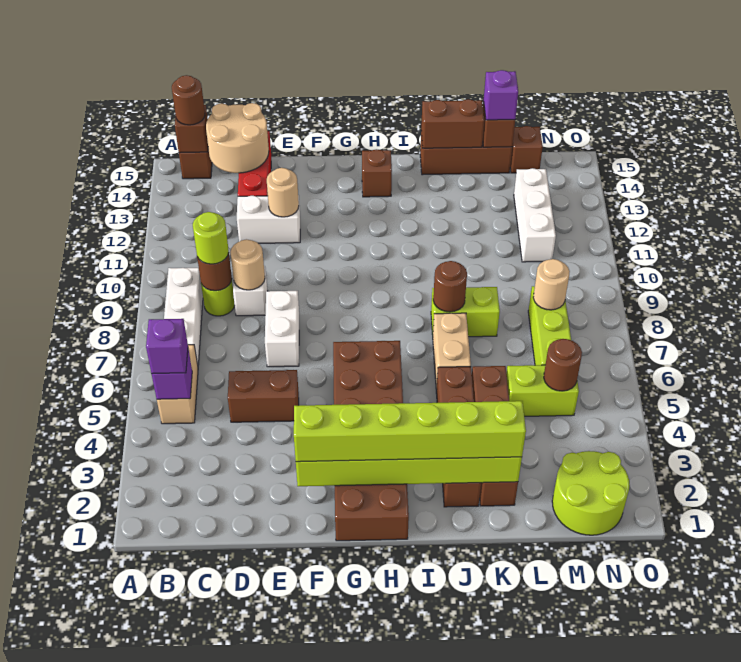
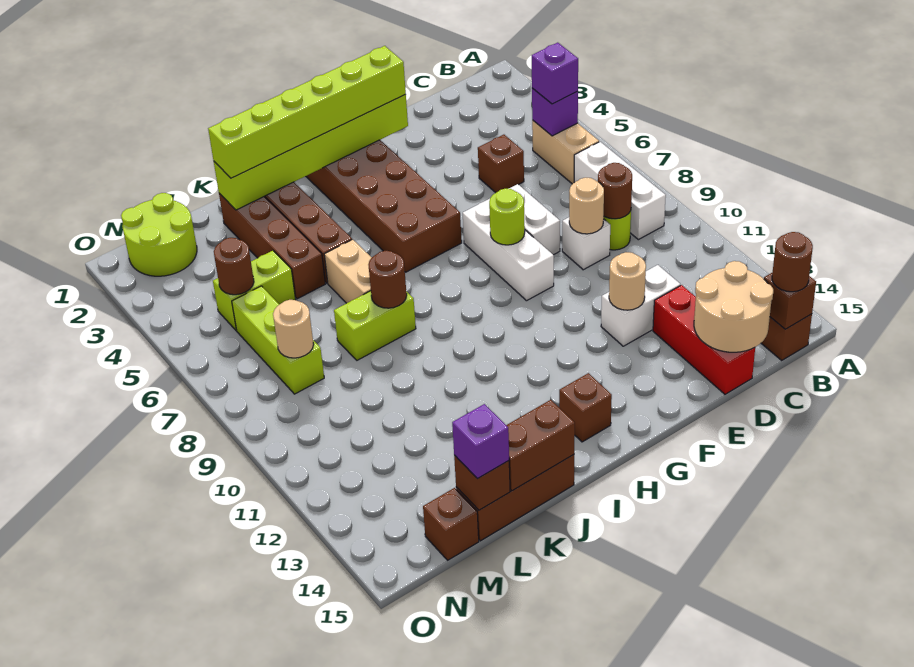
lime 1x1 round brick [193,212,229,264] -> lime 1x1 round brick moved to [489,189,525,245]
brown 1x2 brick [228,370,299,422] -> brown 1x1 brick [478,135,524,193]
white 1x3 brick [514,168,556,262] -> white 1x3 brick moved to [463,199,554,301]

